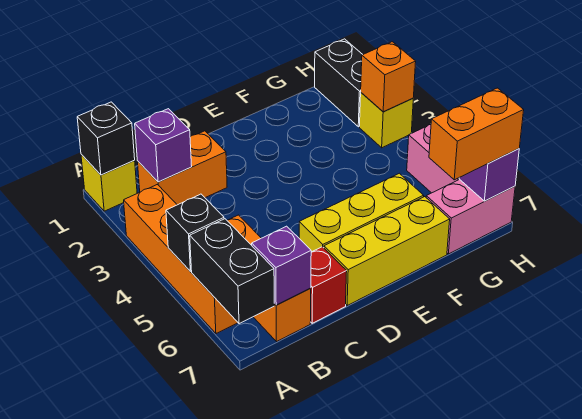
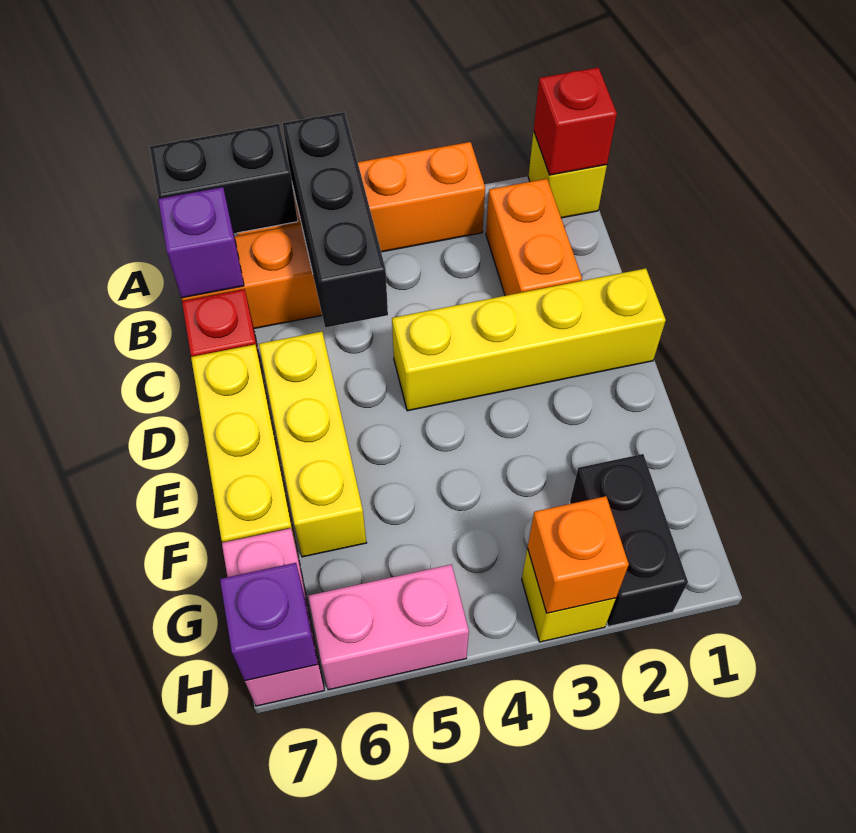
black 1x1 brick [77,102,135,175] -> red 1x1 brick [534,67,617,175]
black 1x1 brick [166,194,224,271] -> black 1x3 brick [283,112,388,327]
purple 1x1 brick [135,109,192,182] -> none
none -> yellow 1x4 brick [392,268,666,411]
orange 1x2 brick [429,88,524,180] -> none
black 1x2 brick [315,39,363,127] -> black 1x2 brick turned to [570,454,688,626]

